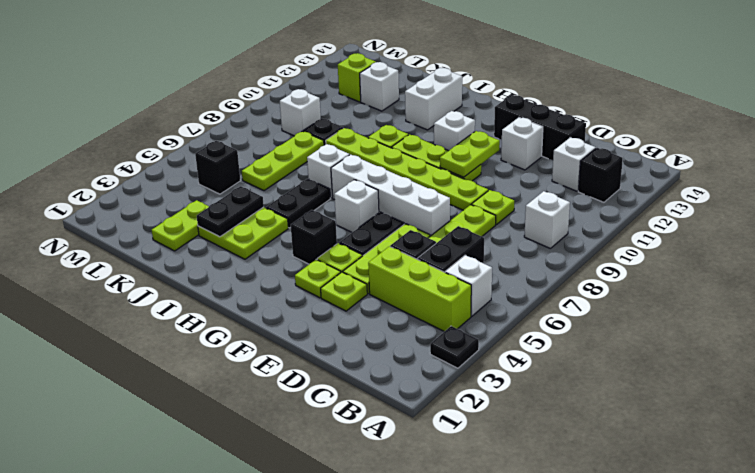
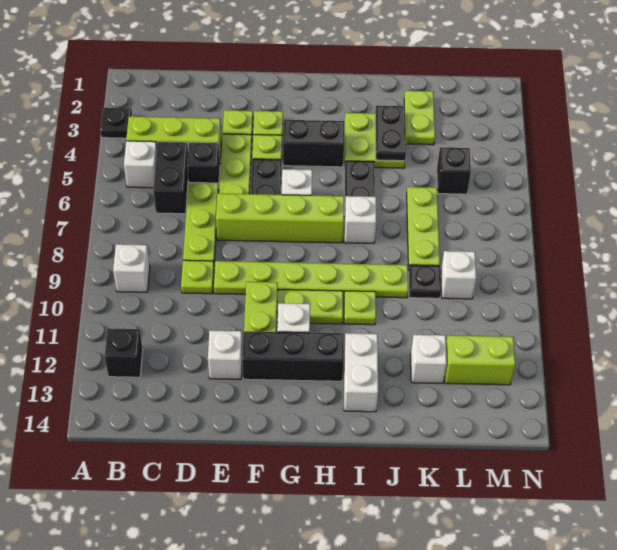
white 1x1 brick [552,137,596,191] -> none
black 1x3 brick [494,95,586,160] -> black 1x3 brick moved to [242,331,344,381]
white 1x4 brick [331,155,450,236] -> lime 1x4 brick [216,193,344,243]
black 1x1 brick [291,210,337,264] -> black 1x2 brick [283,120,344,167]
lime 1x1 brick [338,53,376,102] -> lime 1x2 brick [445,335,515,385]

